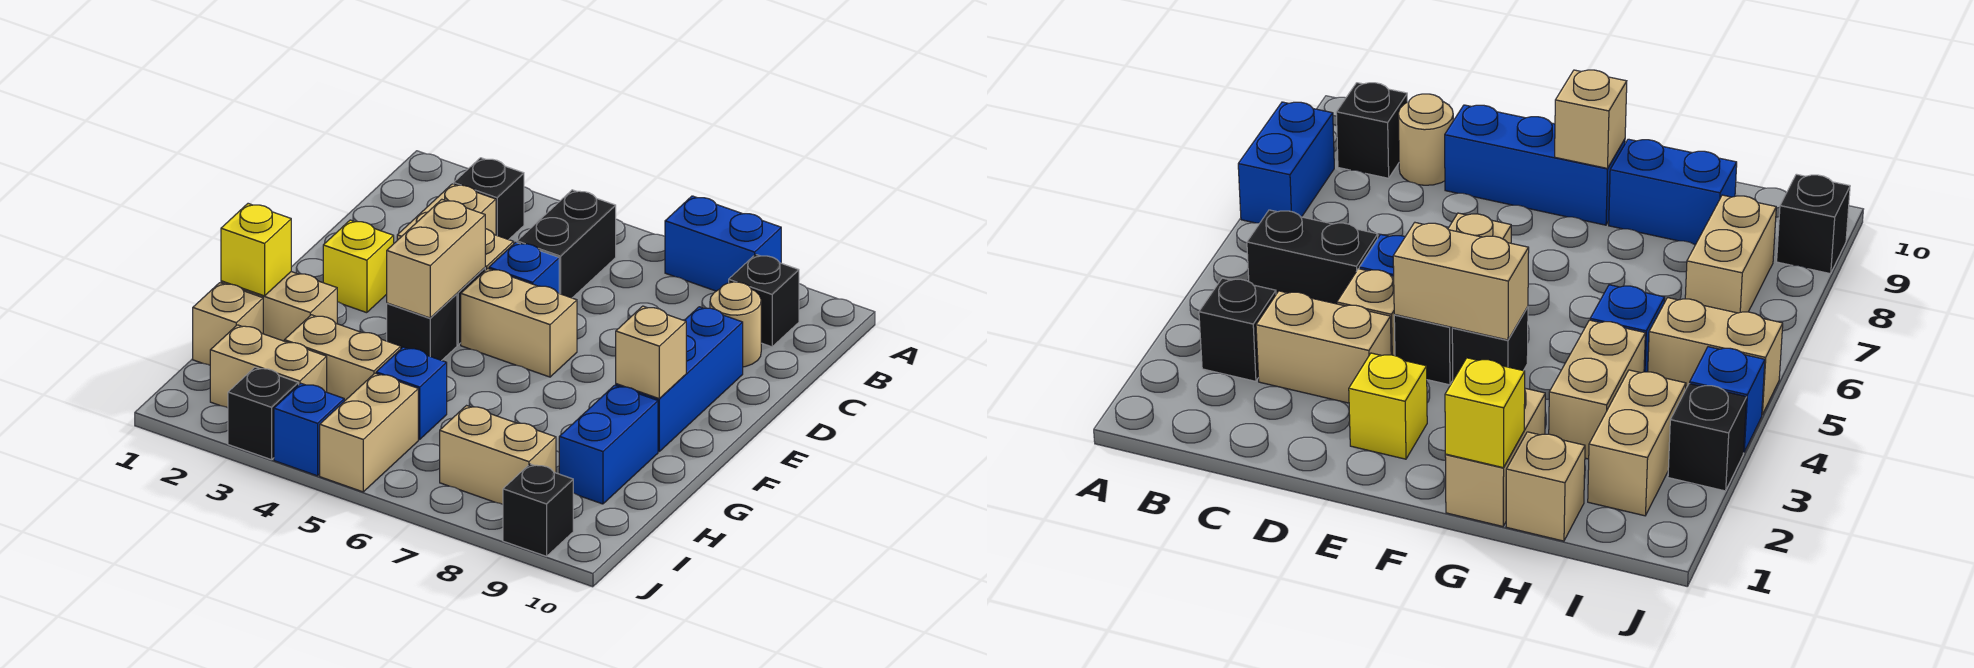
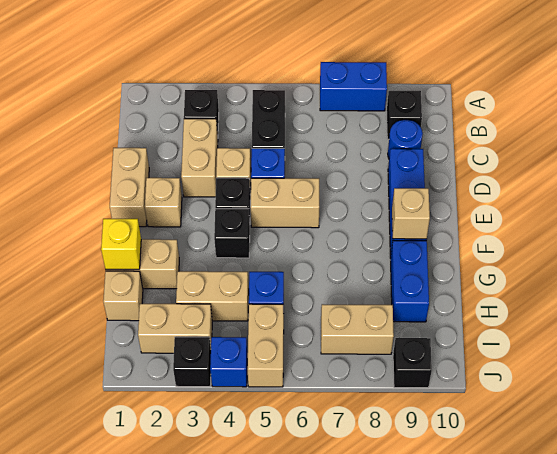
tan 1x1 round brick [710,282,761,367] -> blue 1x1 round brick [388,119,423,158]
yellow 1x1 brick [323,220,394,313] -> tan 1x1 brick [145,178,182,227]
tan 1x2 brick [387,199,485,318] -> tan 1x2 brick moved to [110,148,149,227]

